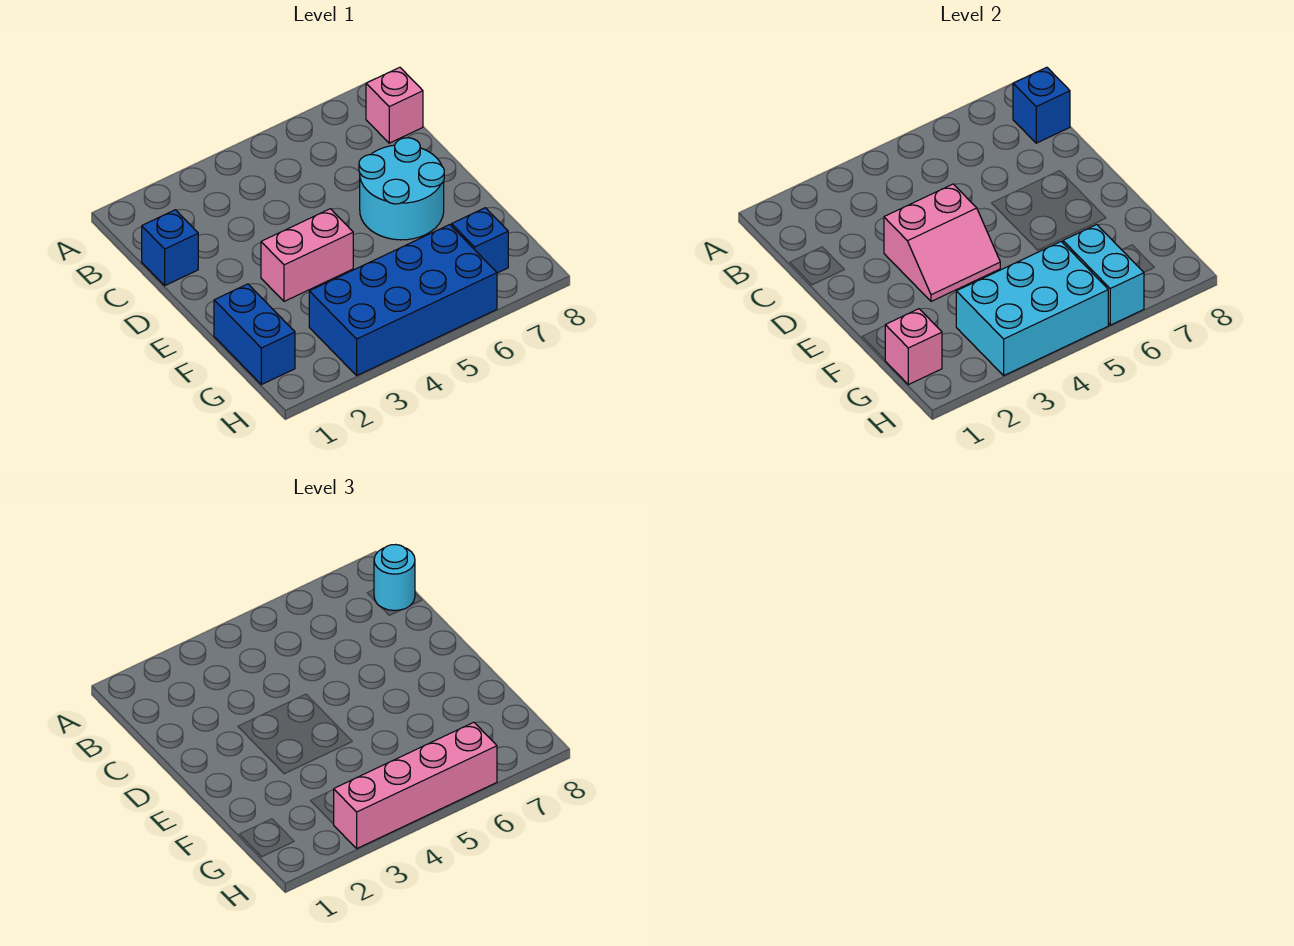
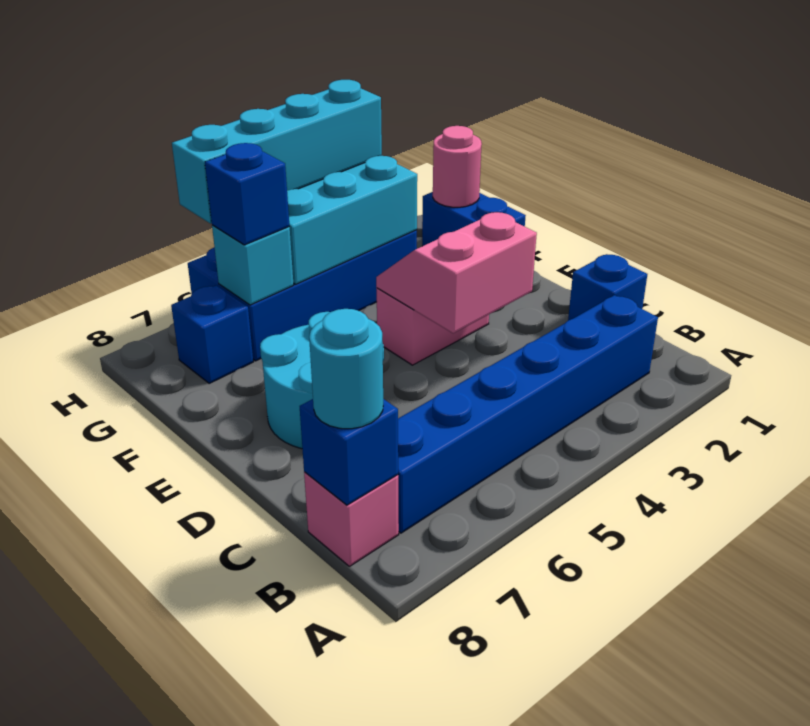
none -> blue 1x6 brick [398,295,658,533]
pink 1x1 brick [885,309,942,385] -> pink 1x1 round brick [433,126,482,207]
cyan 1x2 brick [1063,225,1144,325] -> cyan 1x1 brick [212,225,294,305]
none -> blue 1x1 brick [205,143,289,245]
pink 1x4 brick [334,722,497,848] -> cyan 1x4 brick [172,80,382,223]

